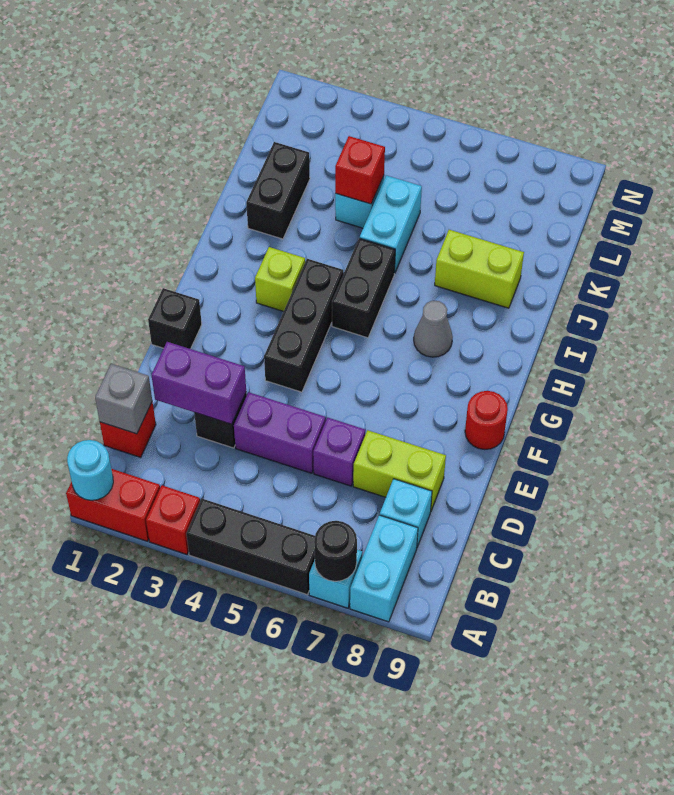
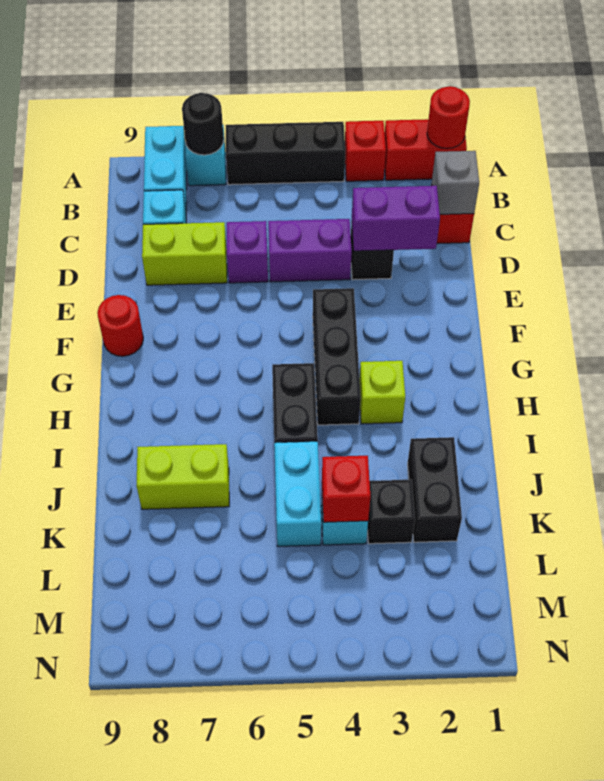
cyan 1x1 round brick [67,440,113,500] -> red 1x1 round brick [427,86,470,149]
black 1x1 brick [148,288,202,349] -> black 1x1 brick moved to [367,480,415,544]
grey 1x1 cone [414,301,453,357] -> none

